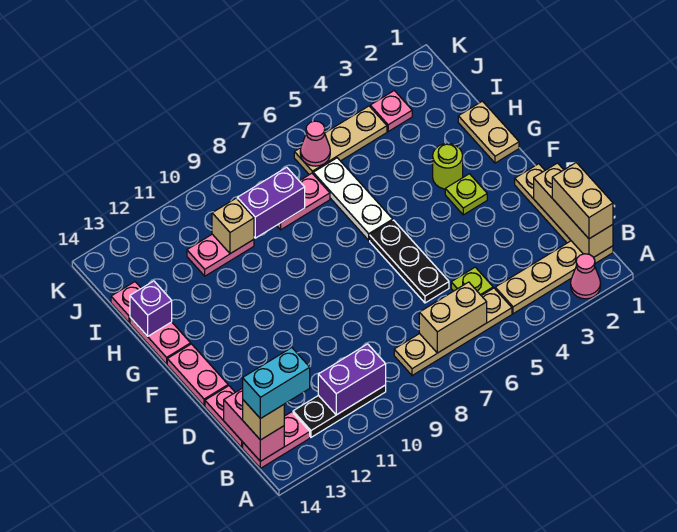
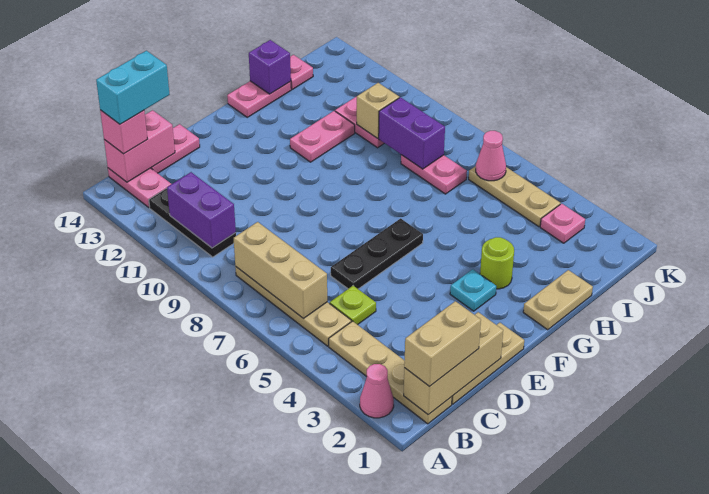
tan 1x2 brick [419,282,487,353] -> tan 1x3 brick [234,222,327,318]
cyan 1x2 brick [243,348,310,419] -> cyan 1x2 brick turned to [96,51,170,124]
tan 1x1 brick [243,400,284,440] -> pink 1x1 brick [100,110,147,154]
pink 1x2 plate [167,344,228,406] -> pink 1x2 plate moved to [290,111,355,162]
lime 1x1 plate [445,174,487,215] -> cyan 1x1 plate [450,269,496,311]
white 1x3 plate [313,158,393,240] -> none

